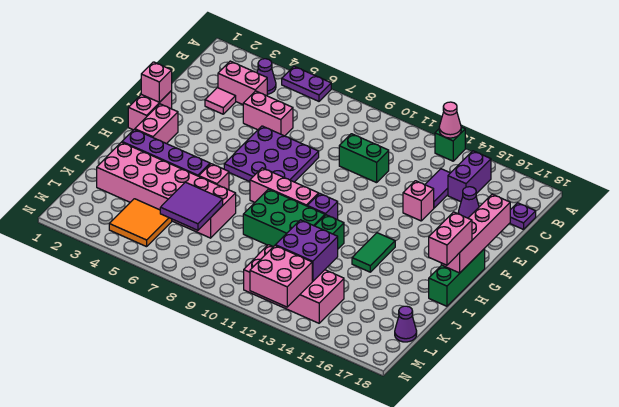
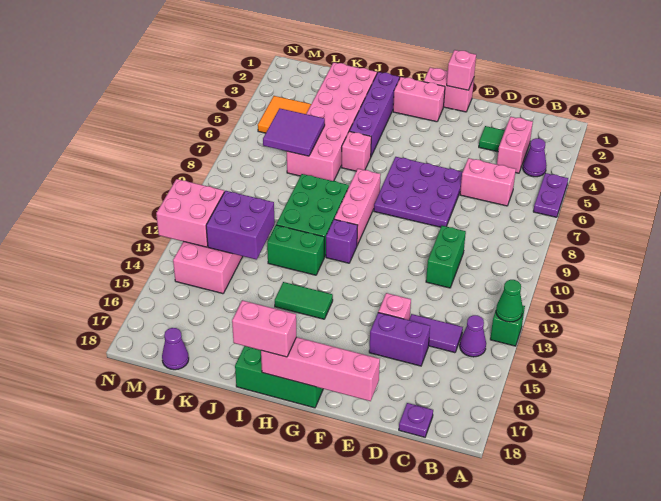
pink 1x1 cone [439,102,461,138] -> green 1x1 cone [496,280,523,322]
purple 1x2 brick [448,151,491,202] -> purple 1x2 brick moved to [369,313,430,366]
pink 1x1 tile [205,88,236,114] -> green 1x1 tile [479,126,505,152]
pink 1x2 brick [243,91,293,136] -> pink 1x2 brick turned to [460,158,516,206]
purple 1x1 cone [458,187,479,218] -> purple 1x1 cone moved to [460,315,486,357]

